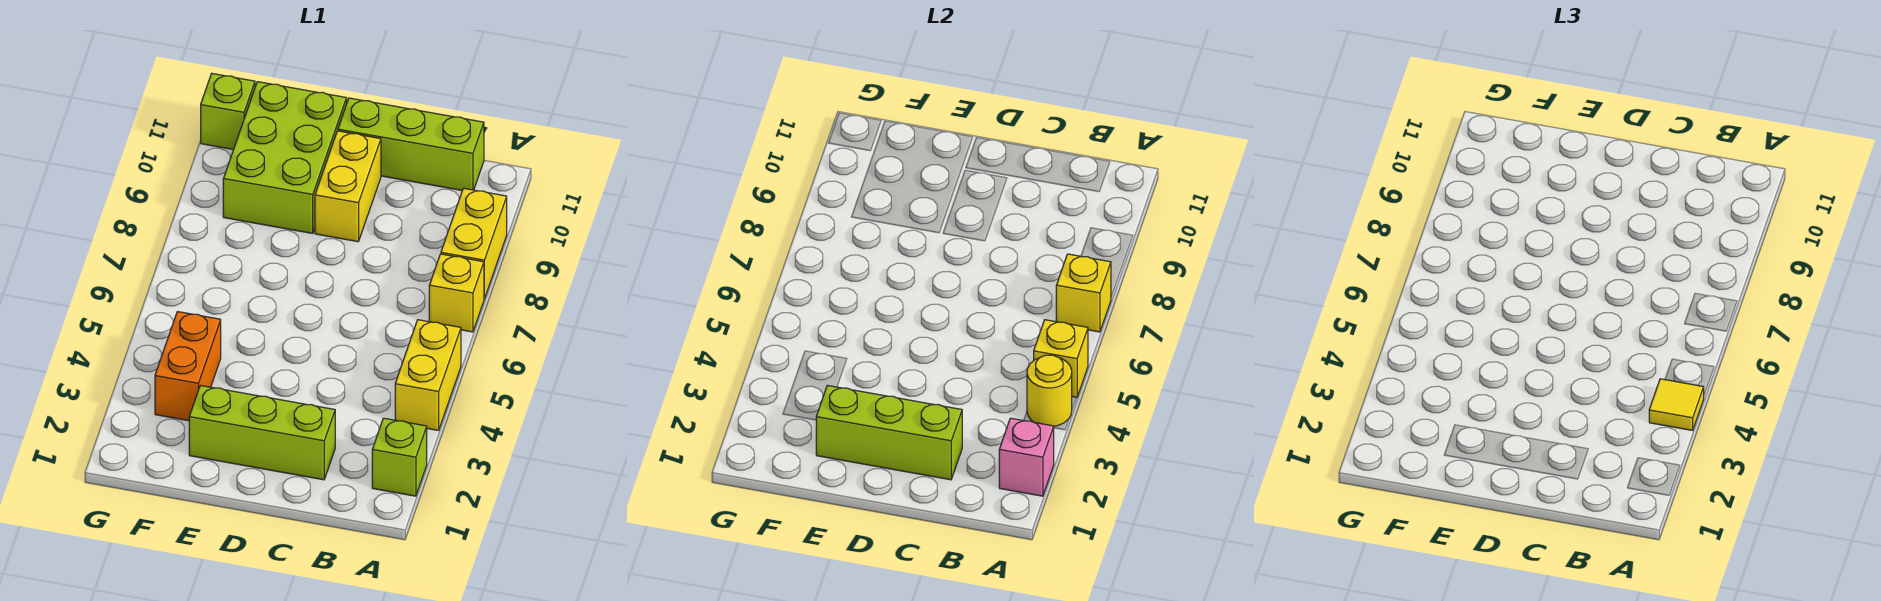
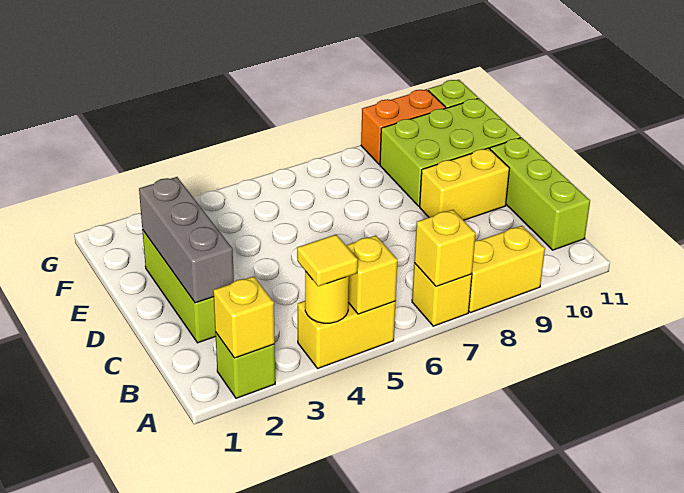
pink 1x1 brick [999,418,1054,496] -> yellow 1x1 brick [213,276,275,358]
lime 1x3 brick [816,385,962,480] -> grey 1x3 brick [139,177,234,303]
orange 1x2 brick [155,312,221,421] -> orange 1x2 brick moved to [361,89,446,165]

